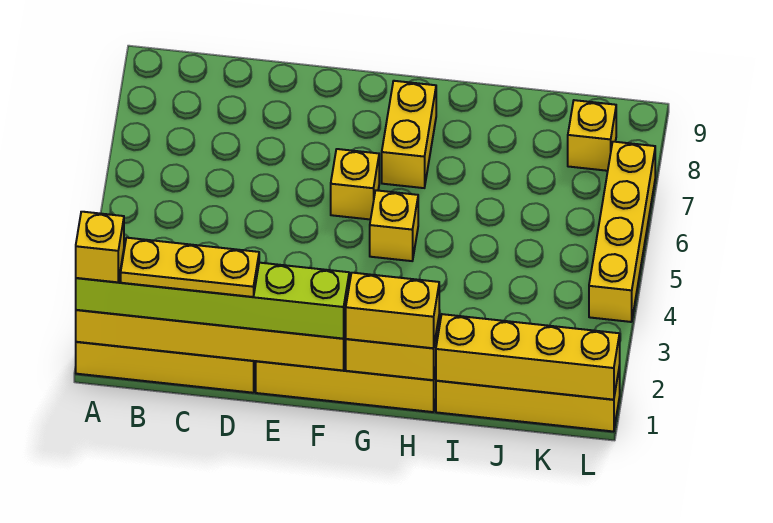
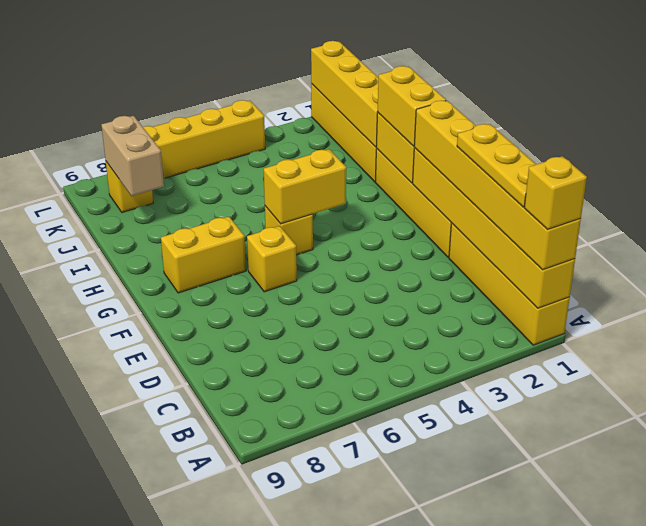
lime 1x6 brick [76,251,349,339] -> yellow 1x6 brick [414,100,581,270]
none -> yellow 1x2 brick [264,149,346,224]
none -> tan 1x2 brick [101,116,164,196]

